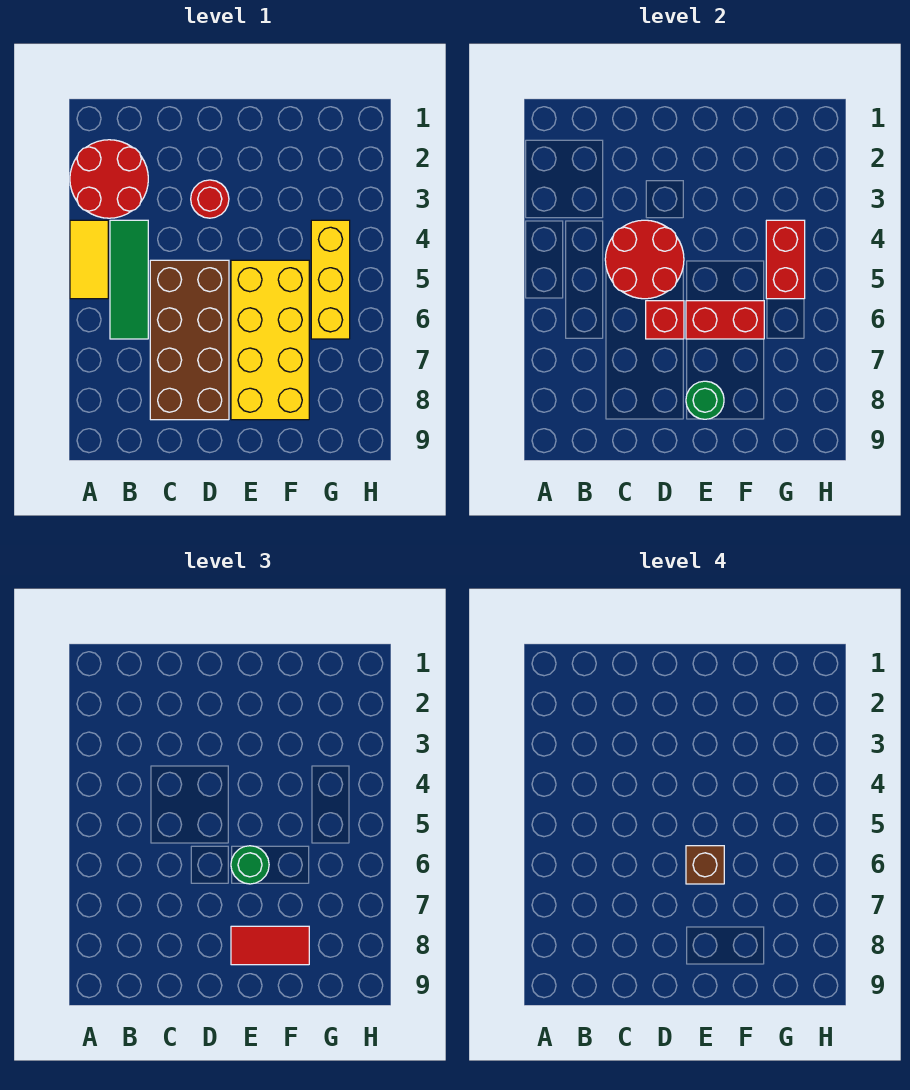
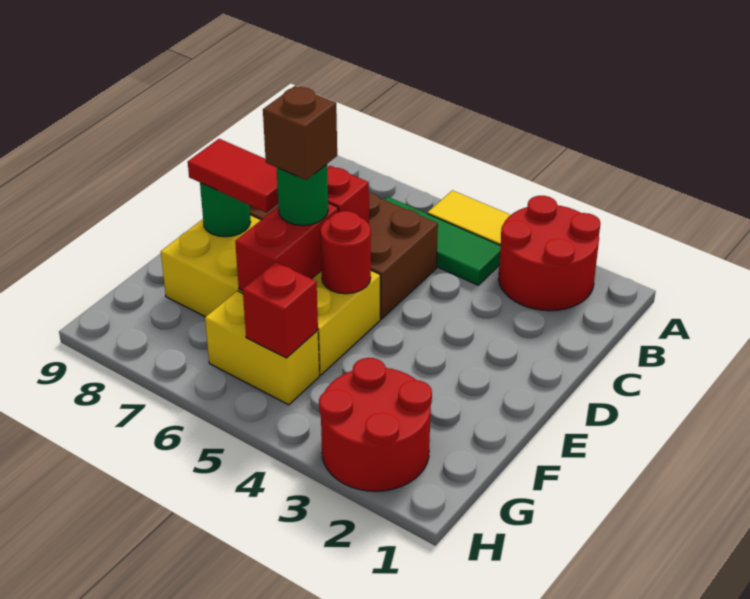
red 2x2 round brick [605,220,684,299] -> red 2x2 round brick moved to [319,358,432,491]
red 1x1 round brick [191,180,229,218] -> red 1x1 round brick moved to [320,211,371,294]
red 1x2 tile [231,926,309,965] -> red 1x2 tile turned to [188,139,278,213]
yellow 1x3 brick [311,220,350,339] -> yellow 1x2 brick [205,291,320,405]
red 1x2 brick [766,220,805,299] -> red 1x1 brick [243,262,318,358]

